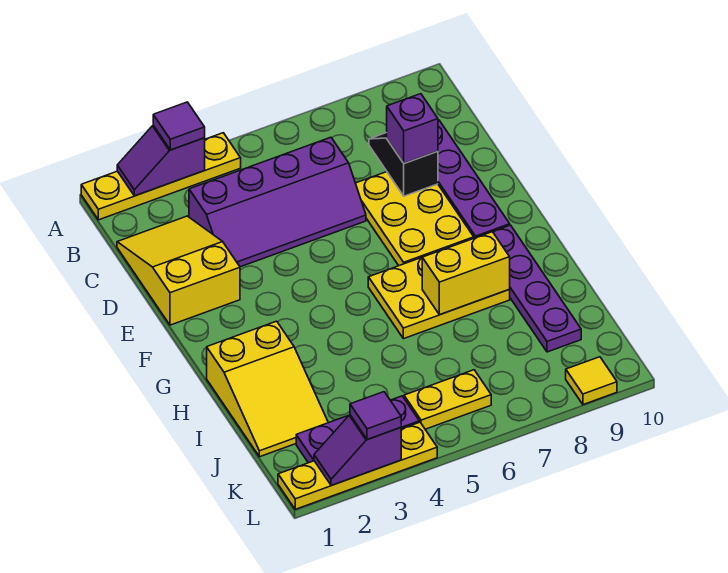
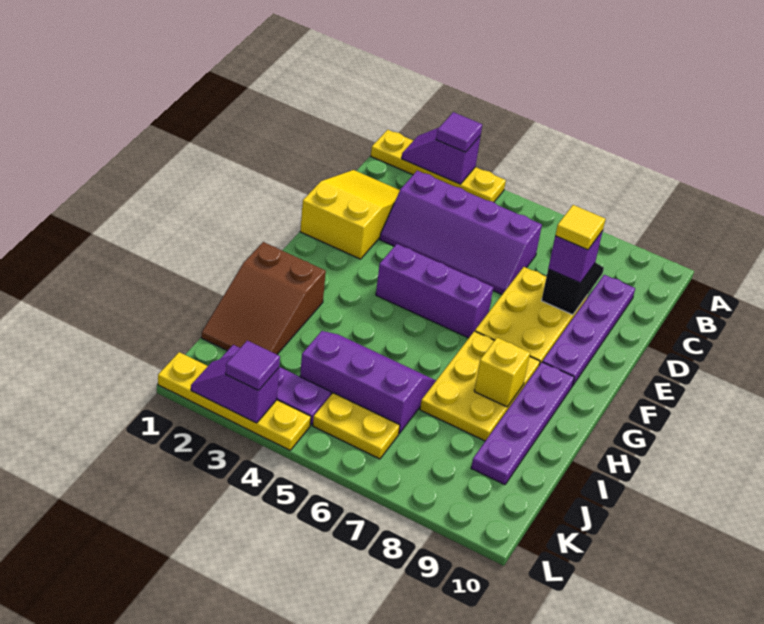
none -> purple 1x3 brick [376,244,493,338]
yellow 2x3 plate [368,258,510,339] -> yellow 2x3 plate turned to [420,331,540,441]
yellow 2x3 slope [207,321,328,457] -> brown 2x3 slope [201,242,326,354]
yellow 1x2 brick [422,232,510,315] -> yellow 1x1 brick [474,338,530,407]
none -> purple 2x3 slope [300,331,436,433]
yellow 1x1 tile [566,357,617,405] -> yellow 1x1 tile moved to [555,205,605,250]

